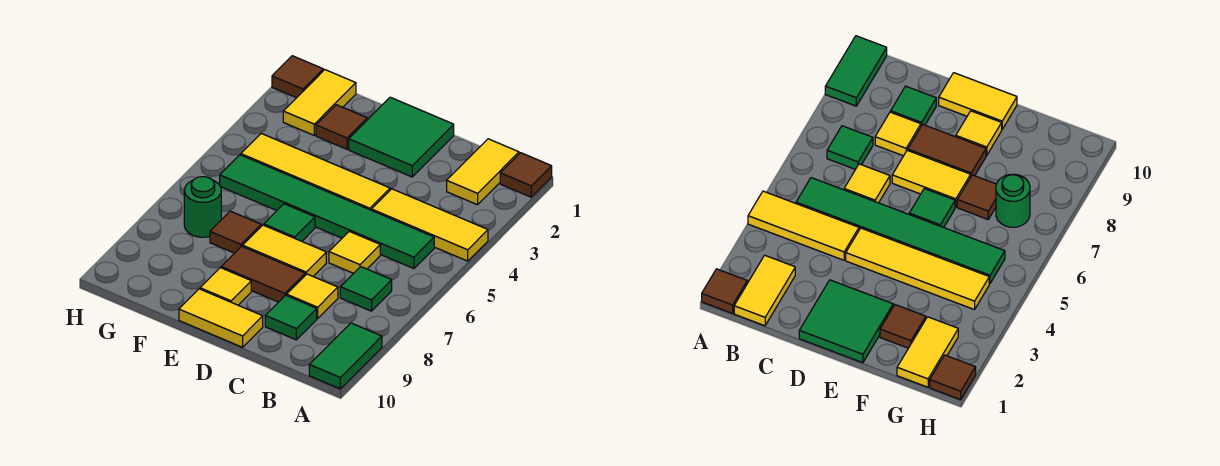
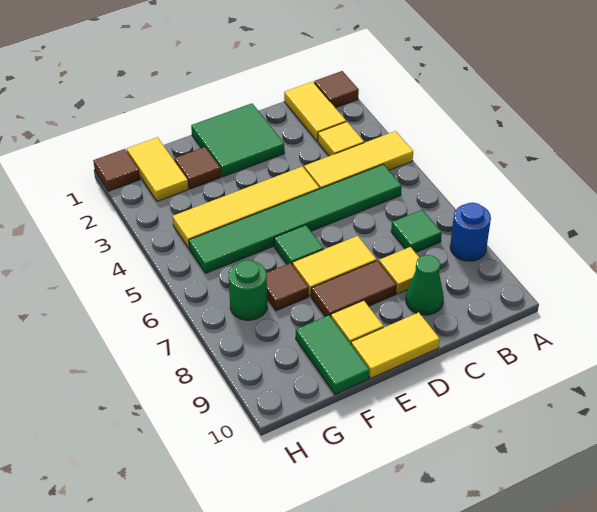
none -> blue 1x1 round brick [450,202,491,261]
green 1x2 tile [309,323,382,389] -> green 1x2 tile moved to [296,315,369,394]
yellow 1x1 tile [329,231,380,273] -> yellow 1x1 tile moved to [318,122,364,156]
green 1x1 tile [265,295,317,340] -> green 1x1 cone [406,255,444,315]

